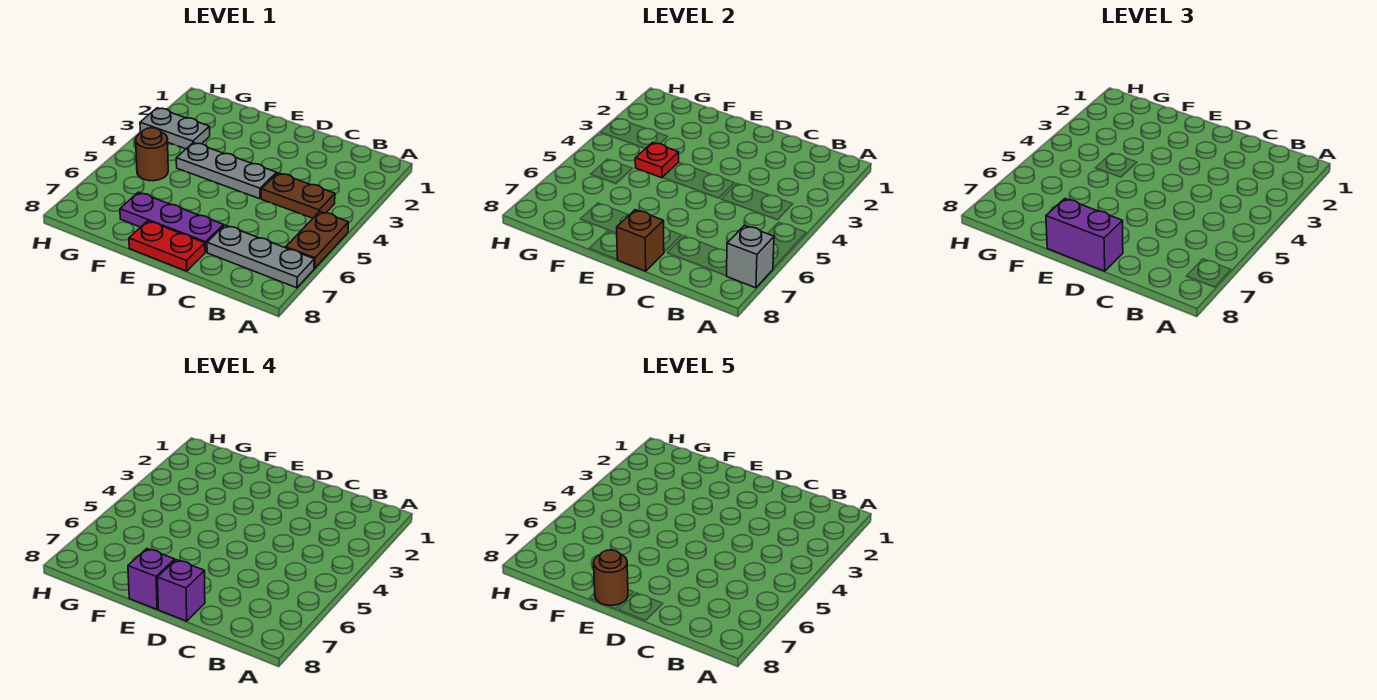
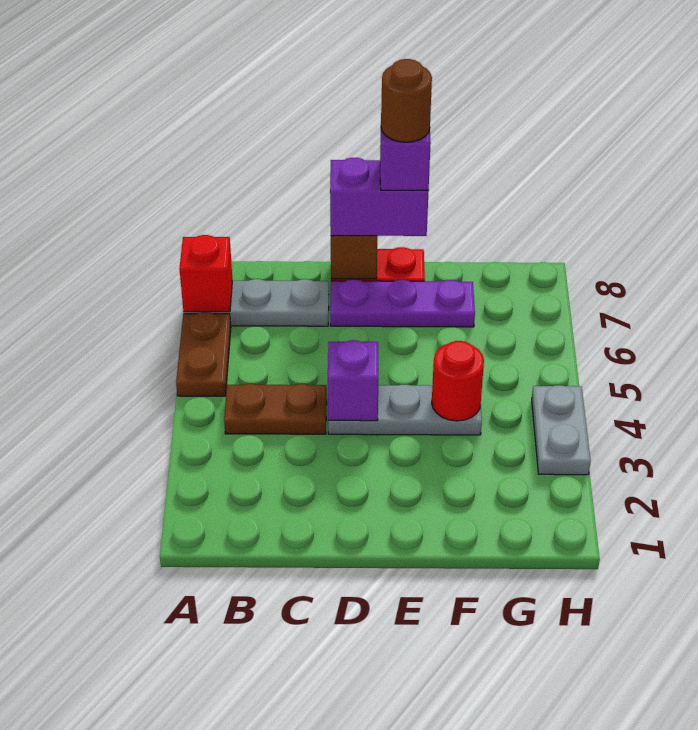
grey 1x1 brick [727,225,774,288] -> red 1x1 brick [179,235,233,312]
purple 1x1 brick [158,560,205,621] -> purple 1x1 brick moved to [328,340,378,421]
red 1x1 plate [635,143,679,178] -> red 1x1 round brick [432,341,484,421]
grey 1x2 plate [140,108,210,149] -> grey 1x2 plate turned to [532,385,591,475]
brown 1x1 round brick [136,128,168,181] -> none

